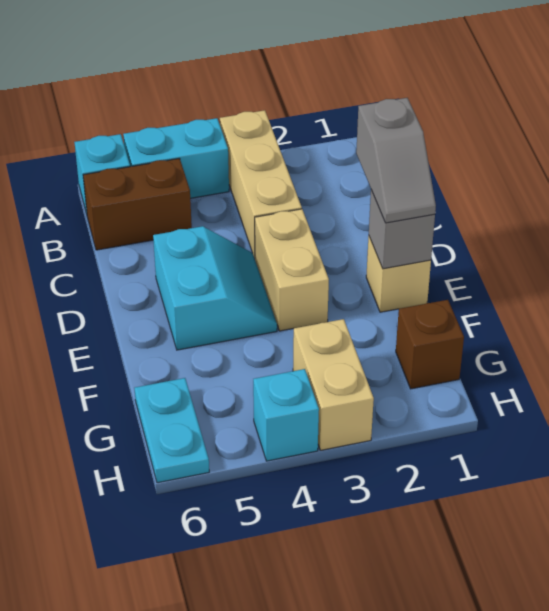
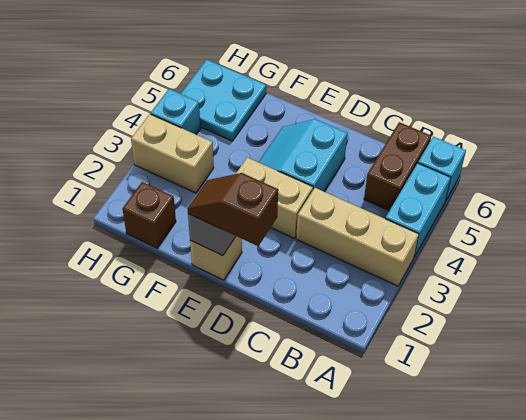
grey 1x2 slope [356,98,436,223] -> brown 1x2 slope [187,173,278,246]
cyan 2x2 slope [153,226,277,350] -> cyan 2x2 slope turned to [259,119,347,191]
cyan 1x2 plate [134,378,209,483] -> cyan 2x2 plate [181,60,266,141]

